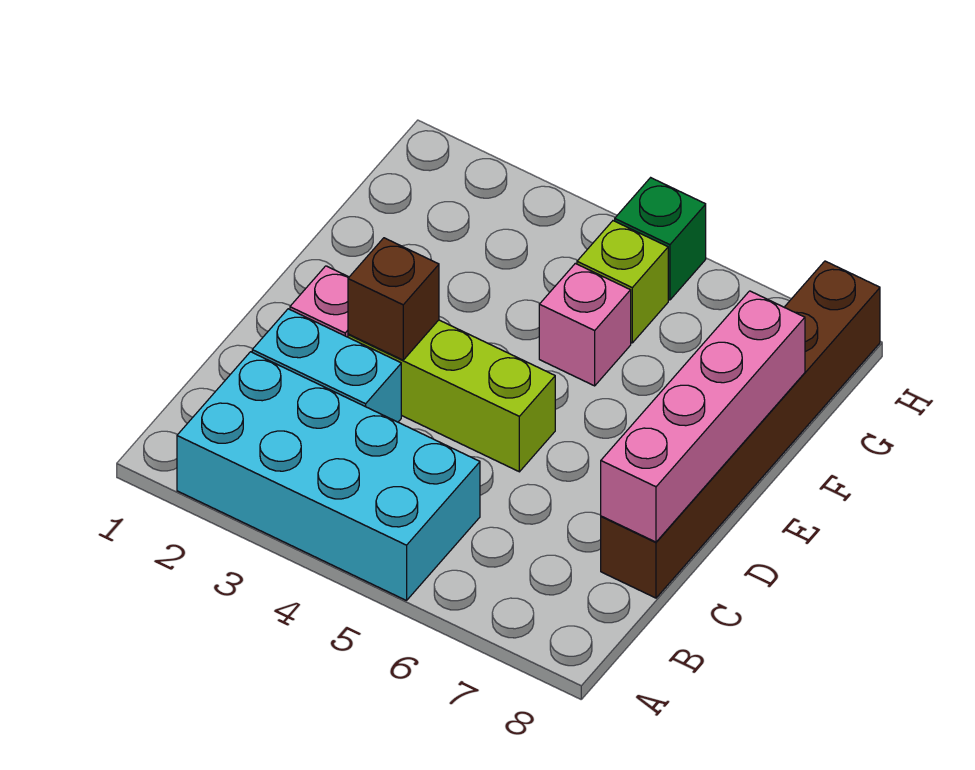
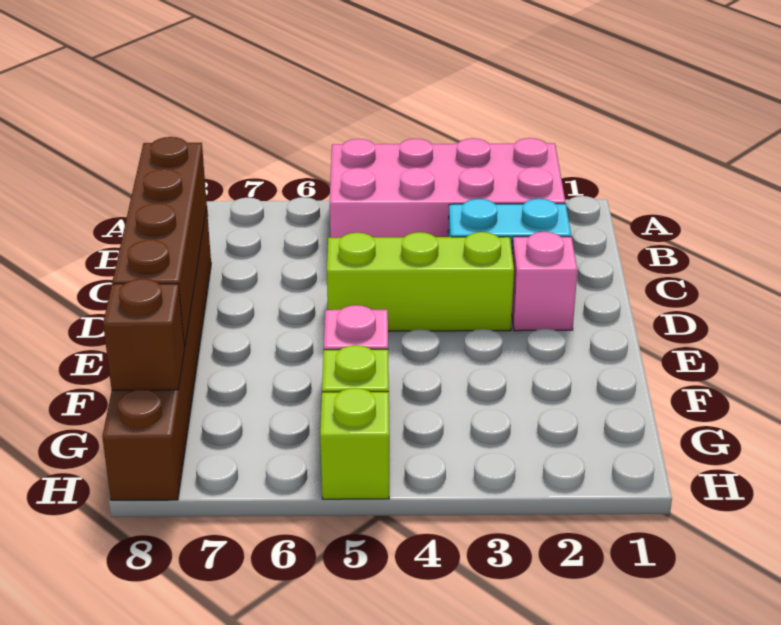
cyan 2x4 brick [177,352,480,601] -> pink 2x4 brick [330,138,566,238]
pink 1x4 brick [601,291,805,542] -> brown 1x4 brick [112,137,207,348]
brown 1x1 brick [348,238,439,360] -> brown 1x1 brick moved to [103,279,185,390]
green 1x1 brick [615,178,706,300] -> lime 1x1 brick [320,388,389,499]

